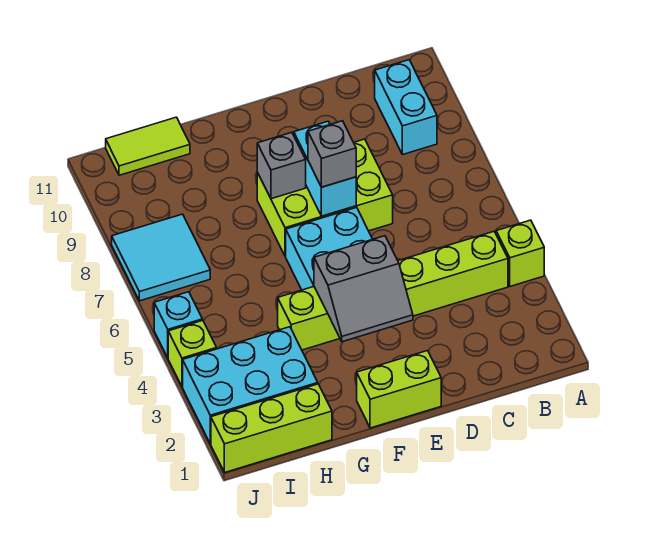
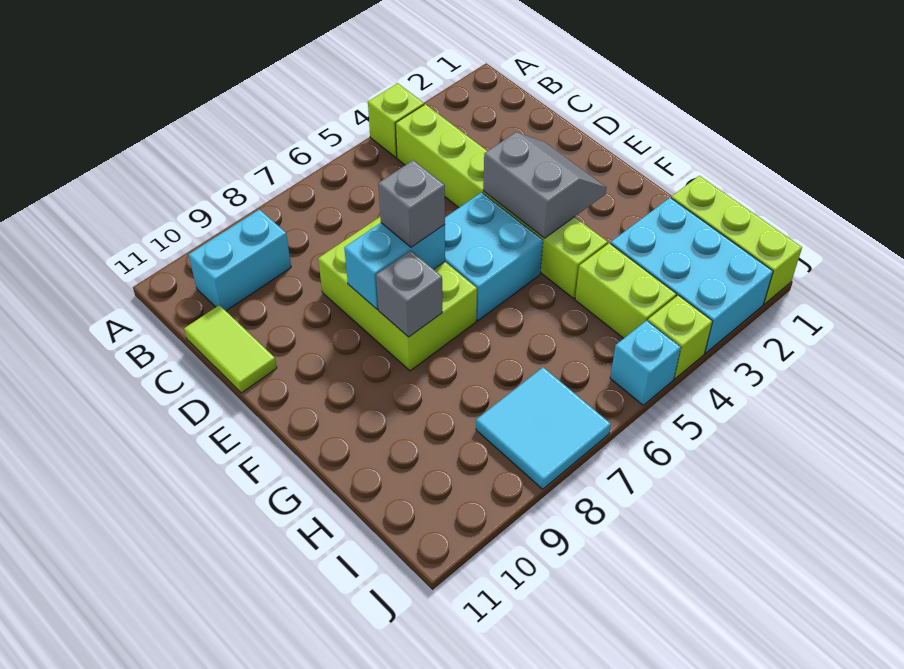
lime 1x2 brick [357,351,441,428] -> lime 1x2 brick moved to [575,243,676,338]
lime 1x2 tile [106,117,190,175] -> lime 1x2 tile moved to [184,305,277,393]

